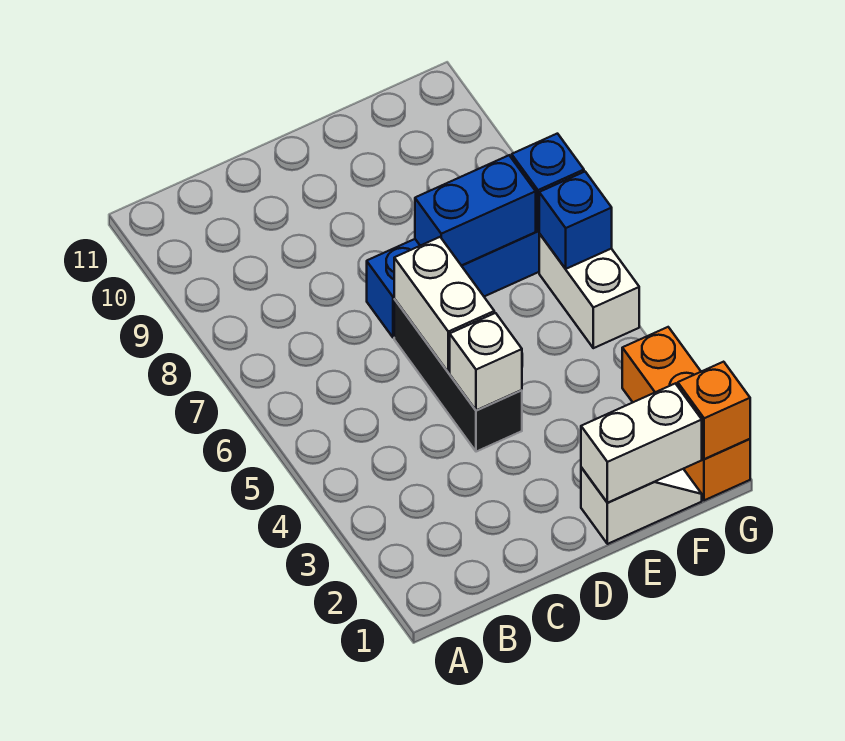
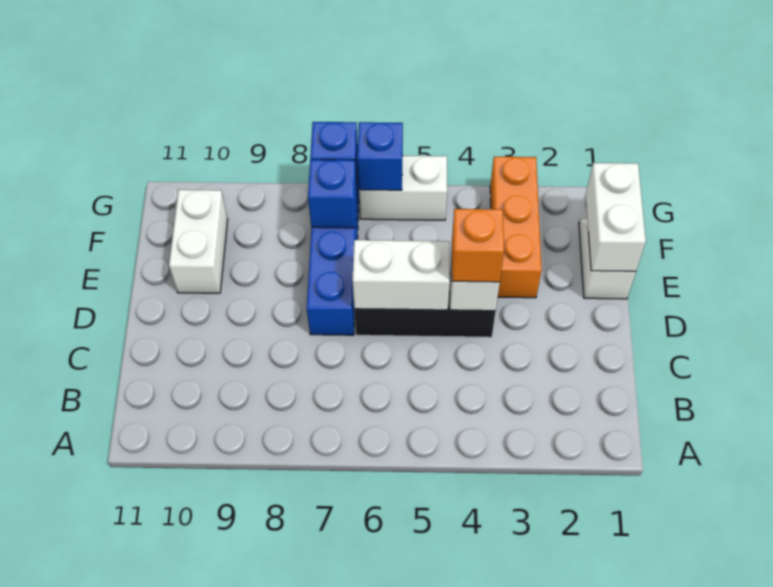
blue 1x2 brick [415,155,536,266] -> blue 1x1 brick [308,160,357,228]
none -> white 1x2 brick [169,190,228,293]
orange 1x3 brick [622,327,750,500] -> orange 1x3 brick turned to [490,157,542,298]
orange 1x1 brick [678,362,750,459] -> orange 1x1 brick moved to [452,209,504,282]

